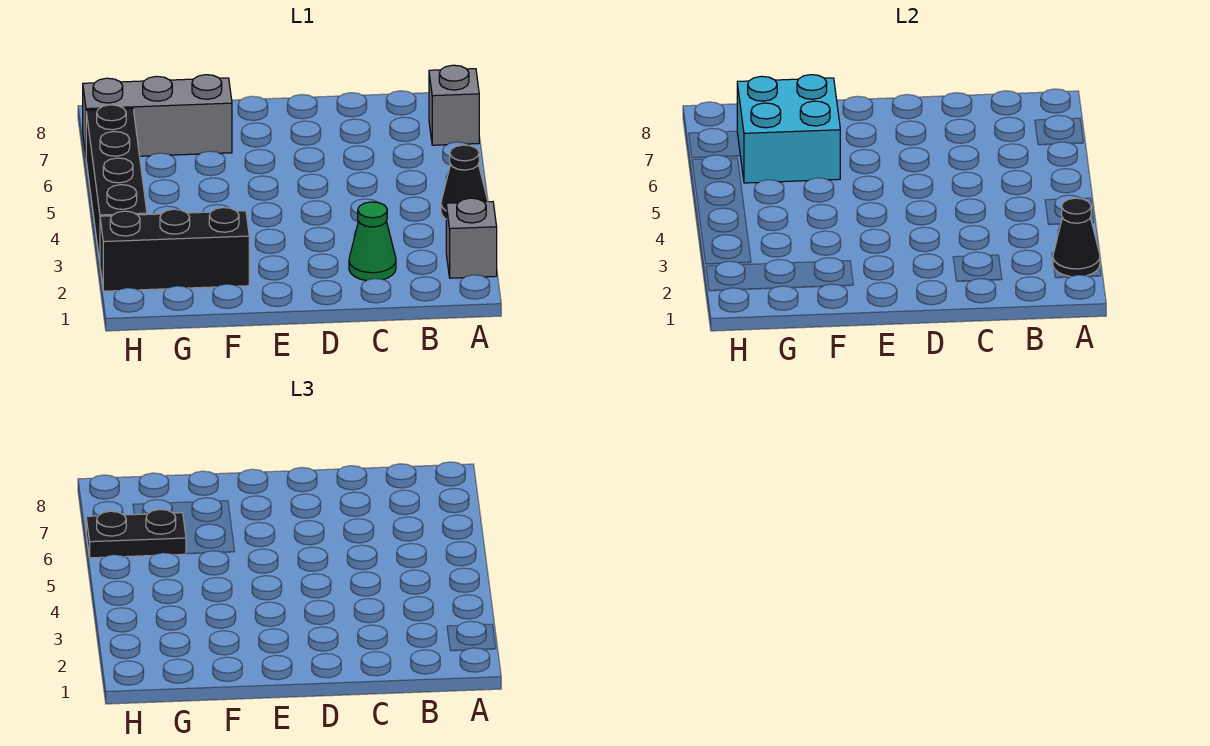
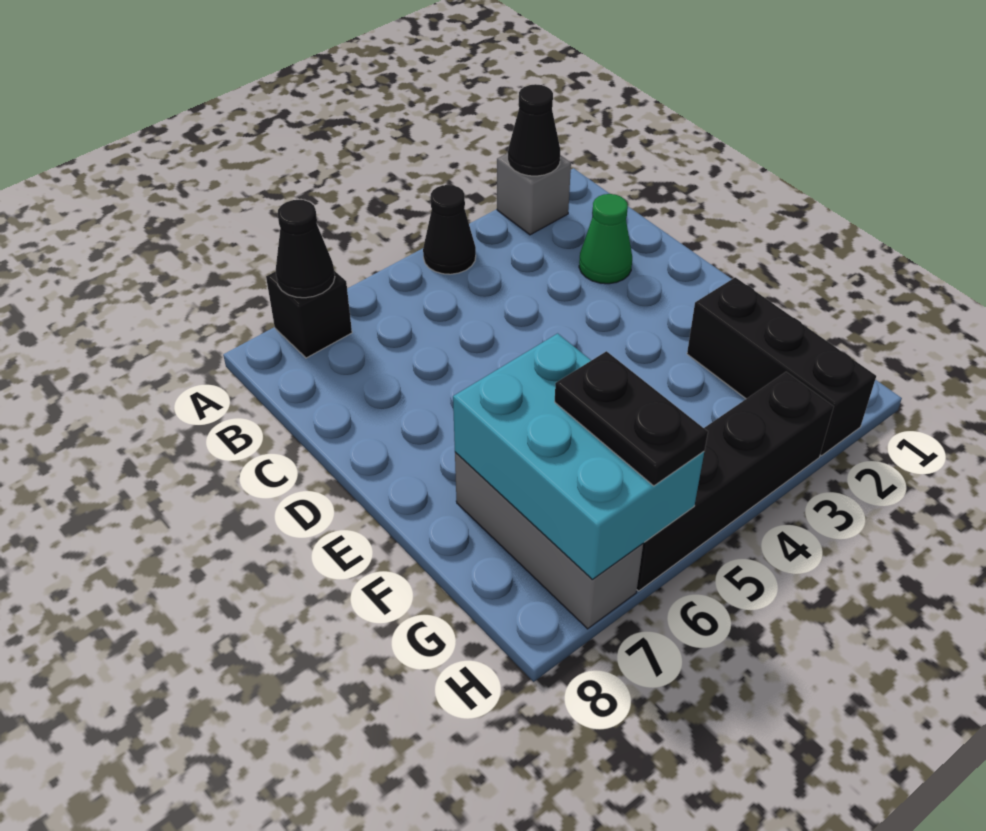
grey 1x1 brick [429,65,479,145] -> black 1x1 brick [266,271,352,358]
none -> black 1x1 cone [276,200,335,298]
cyan 2x2 brick [737,75,840,183] -> cyan 2x3 brick [453,333,704,579]

